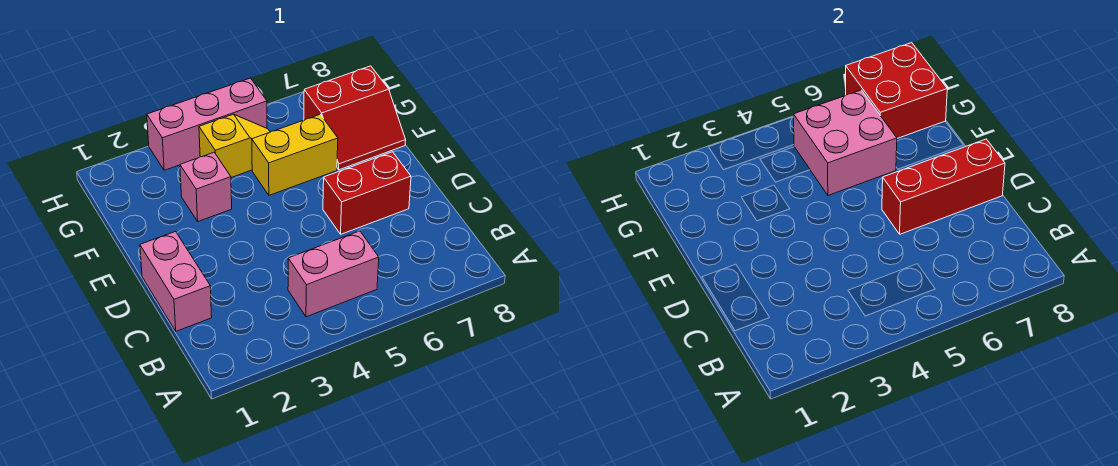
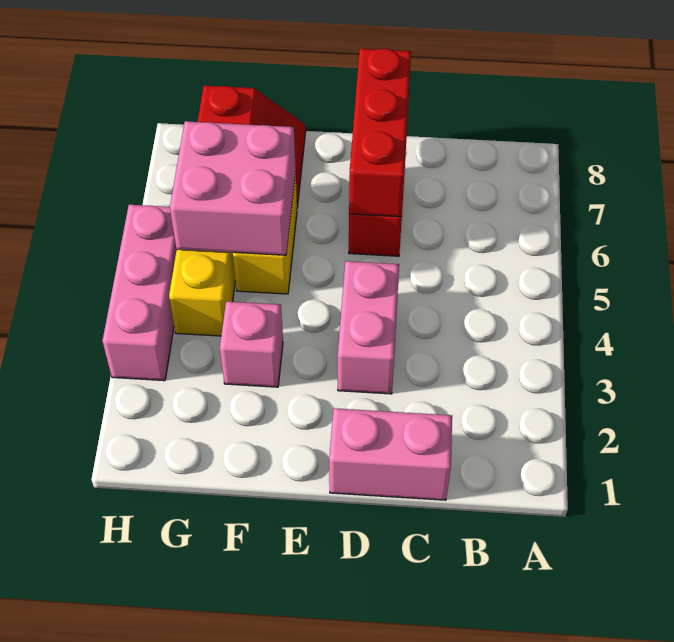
pink 1x2 brick [288,231,379,317] -> pink 1x2 brick moved to [338,261,399,394]
red 2x2 brick [846,43,947,138] -> none

